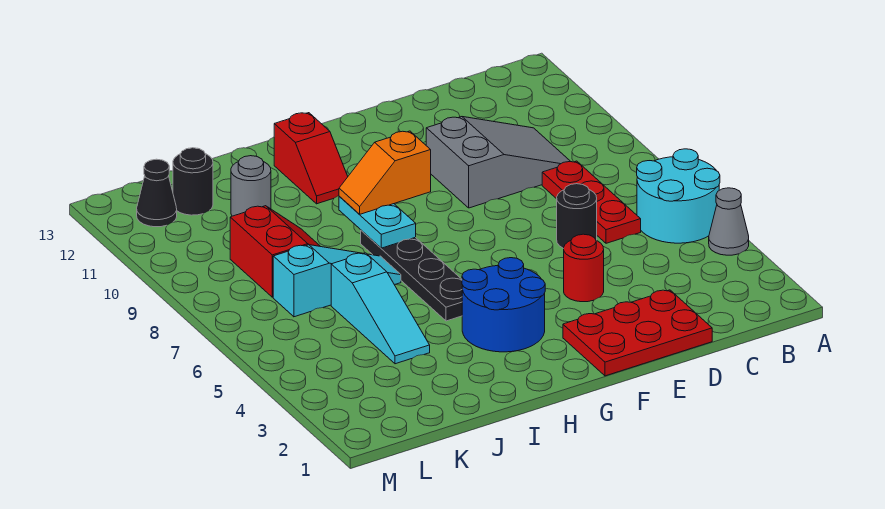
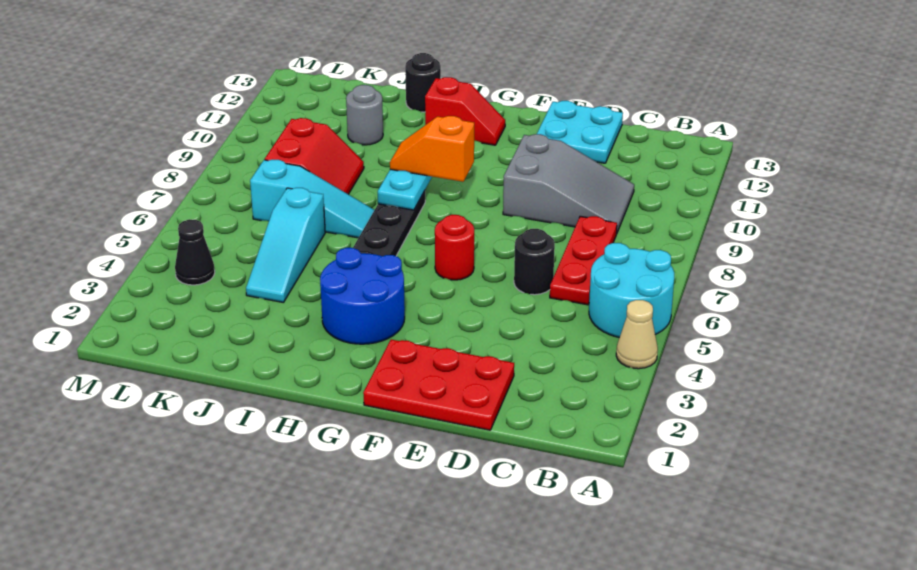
grey 1x1 cone [709,188,749,255] -> tan 1x1 cone [616,300,658,369]
none -> cyan 2x2 plate [537,101,623,163]
red 1x1 round brick [564,234,604,302] -> red 1x1 round brick moved to [435,215,474,280]
red 1x2 slope [274,113,348,204] -> red 1x2 slope turned to [425,77,505,145]
black 1x1 round brick [173,148,213,215] -> black 1x1 round brick moved to [405,53,441,112]
black 1x1 cone [137,159,177,227] -> black 1x1 cone moved to [175,219,215,285]

